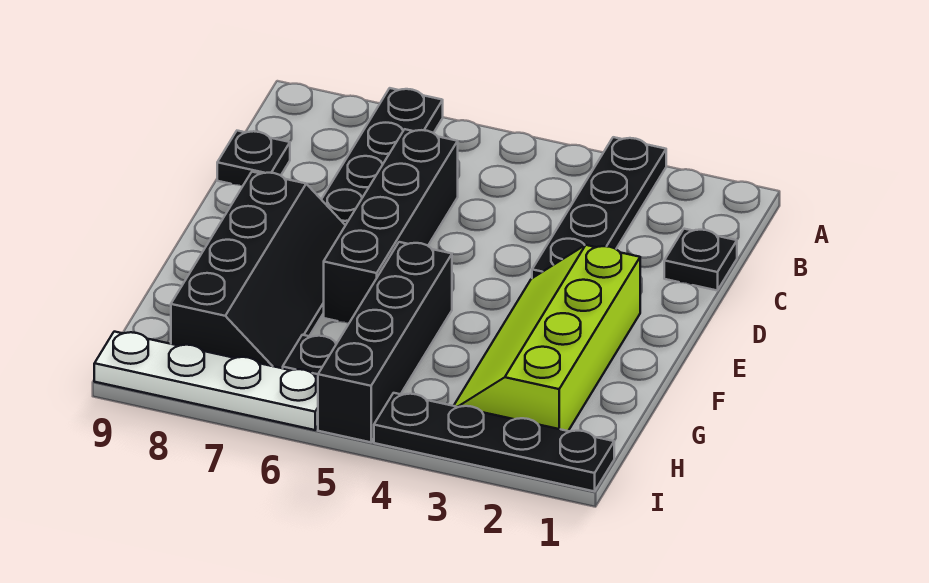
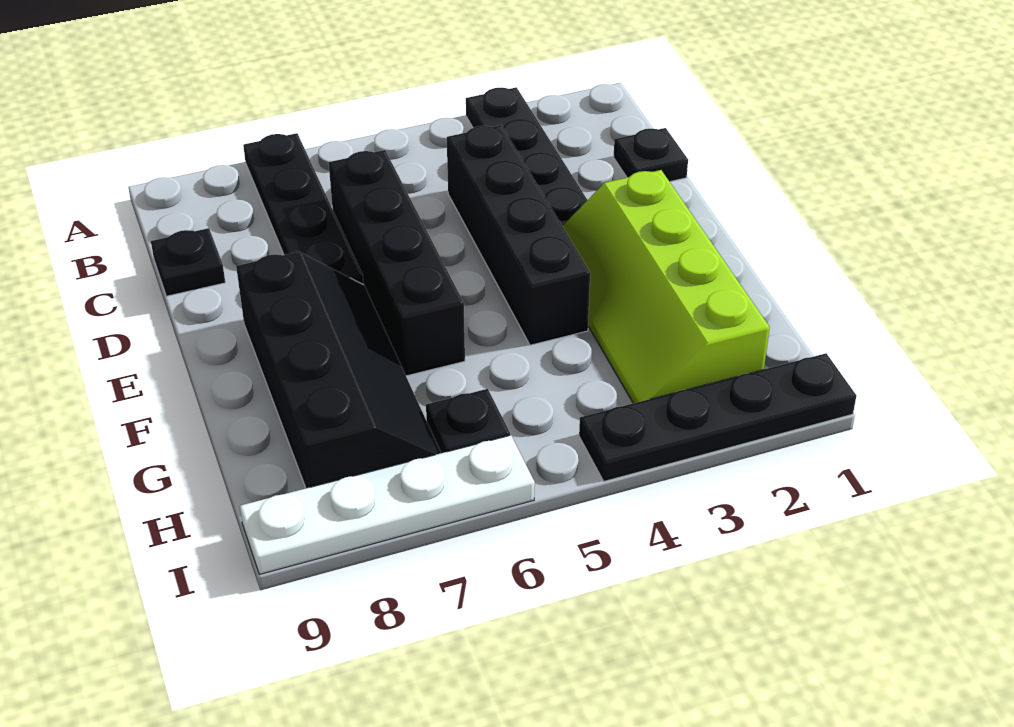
black 1x4 brick [318,242,452,442] -> black 1x4 brick moved to [447,125,590,345]

